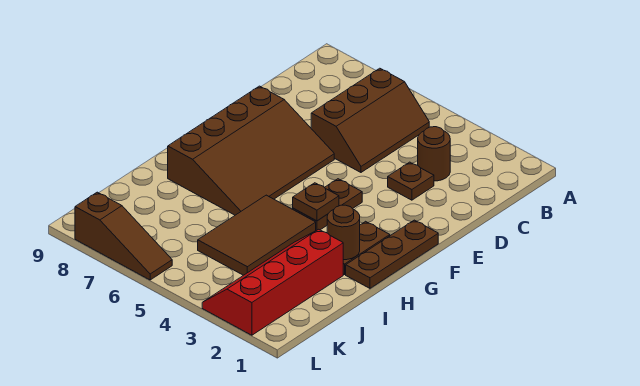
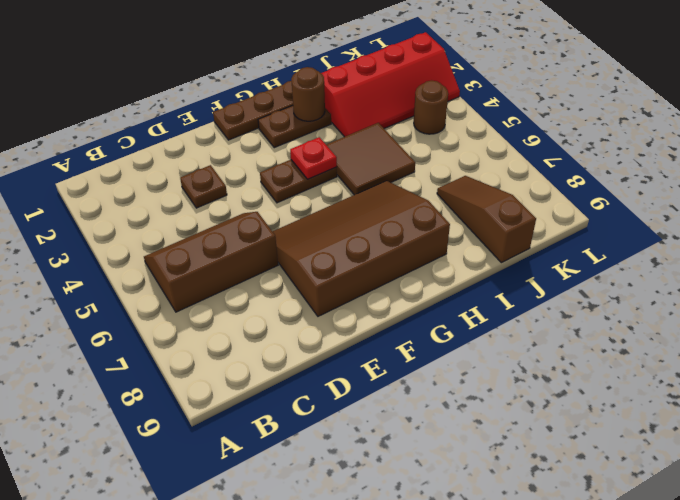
brown 1x1 round brick [418,127,450,181] -> brown 1x1 round brick moved to [414,81,448,134]
brown 1x1 plate [293,183,339,221] -> red 1x1 plate [290,137,337,179]
brown 2x3 tile [198,195,316,275] -> brown 2x2 tile [327,123,415,195]
brown 1x3 slope [75,192,172,280] -> brown 1x3 slope moved to [437,176,536,263]

